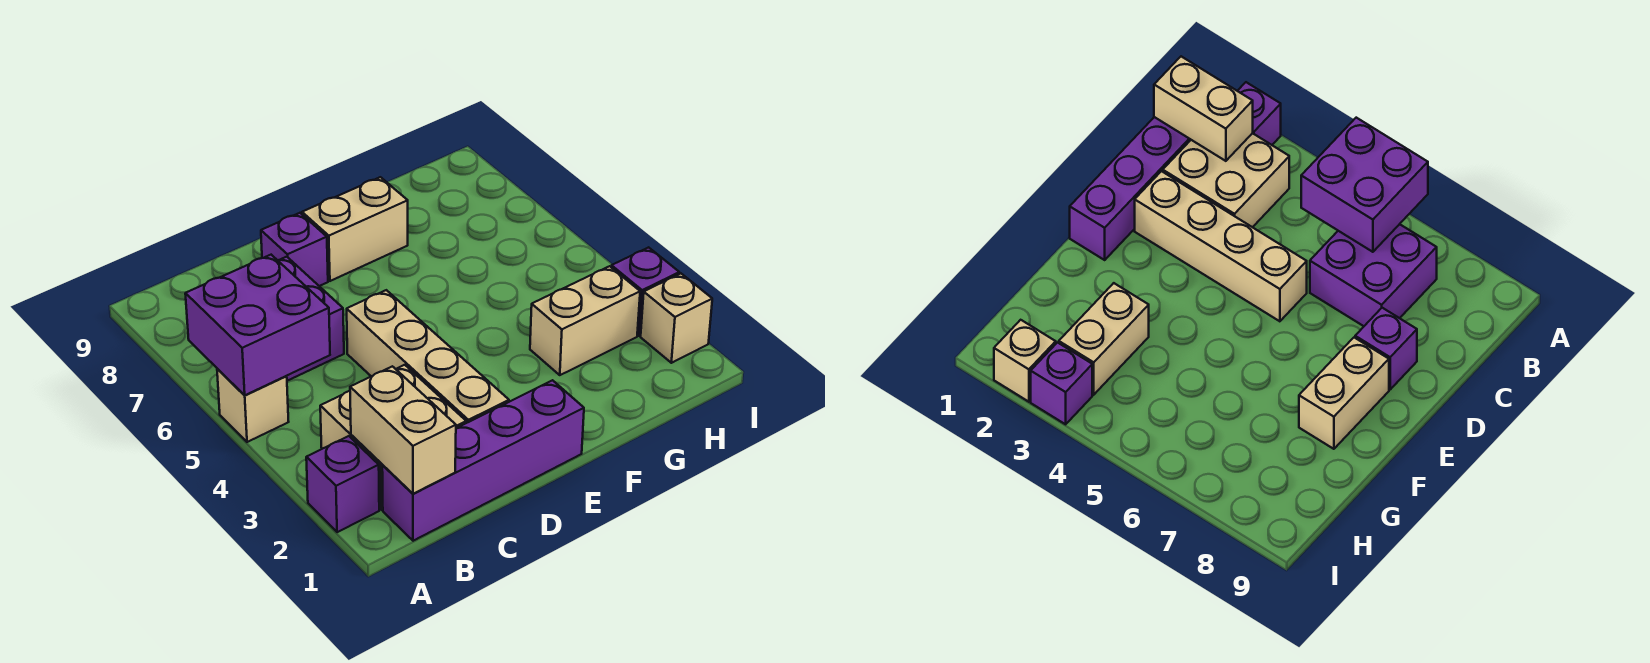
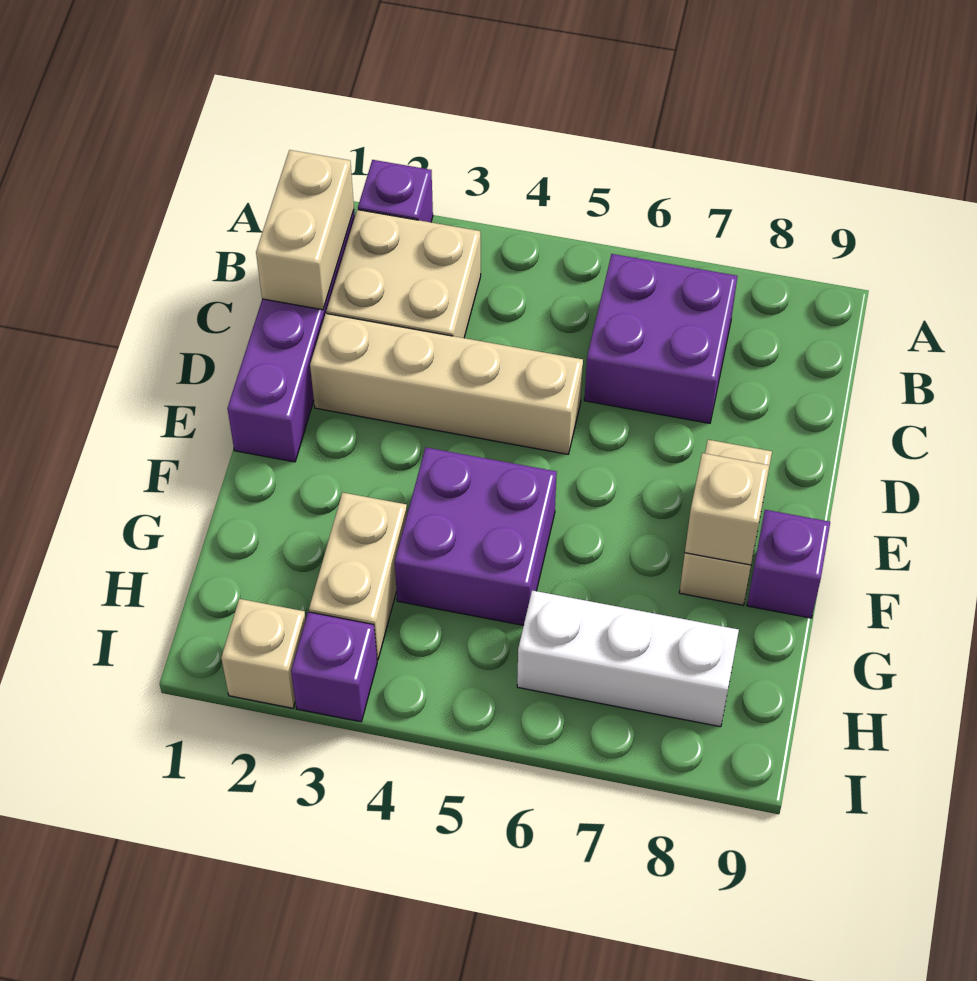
tan 1x1 brick [217,369,289,442] -> tan 1x1 brick moved to [685,453,769,565]
purple 2x2 brick [185,255,330,395] -> purple 2x2 brick moved to [395,448,557,625]
tan 1x2 brick [350,366,456,494] -> tan 1x2 brick turned to [256,150,354,310]
purple 1x1 brick [261,213,328,286] -> purple 1x1 brick moved to [747,510,830,618]
none -> white 1x3 brick [517,590,739,727]

